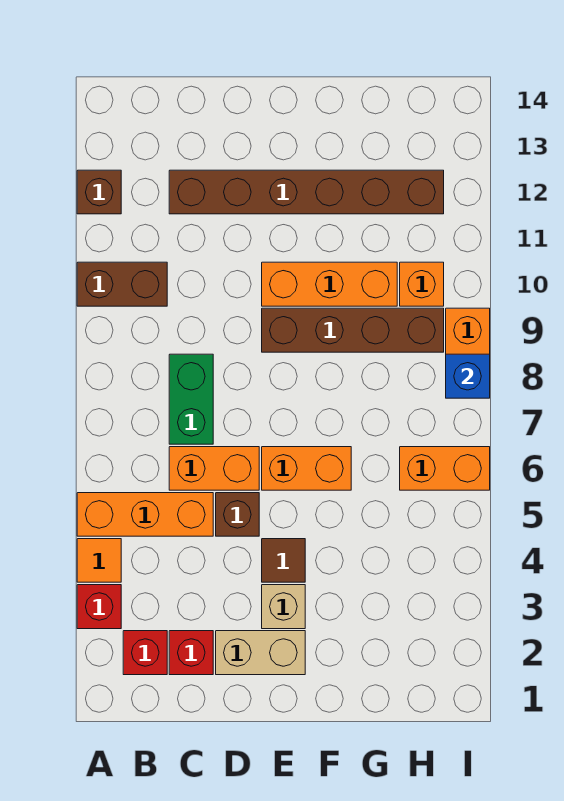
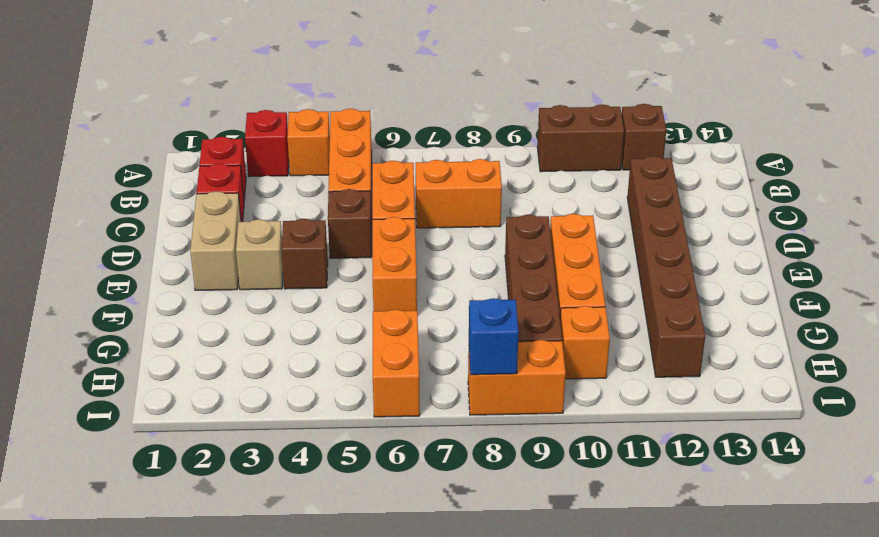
orange 1x1 tile [77,539,121,582] -> orange 1x1 brick [287,109,330,176]
brown 1x2 brick [77,262,167,306] -> brown 1x2 brick turned to [537,104,624,172]
green 1x2 brick [169,354,213,444] -> orange 1x2 brick [416,159,502,228]
brown 1x1 tile [262,539,305,582] -> brown 1x1 brick [282,219,328,289]

